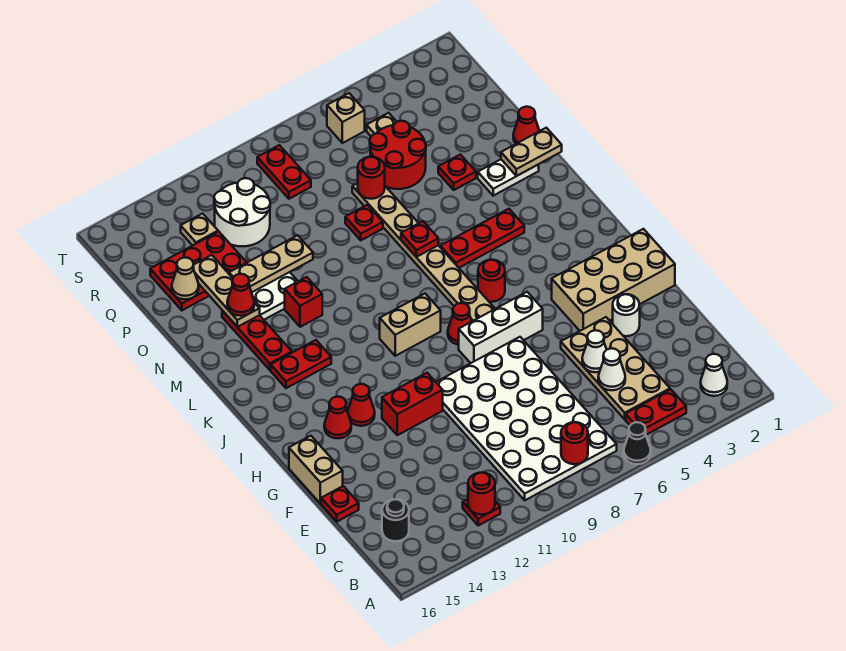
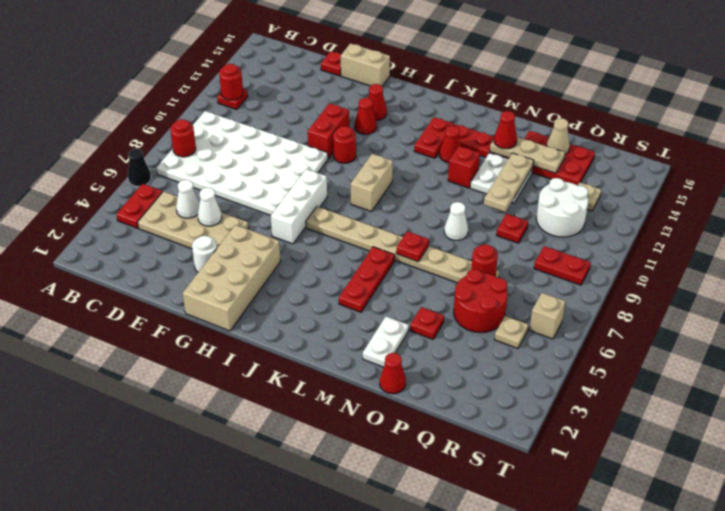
white 1x1 cone [701,354,727,396] -> white 1x1 cone moved to [444,202,468,241]
black 1x1 round brick [382,499,409,541] -> none
red 1x1 cone [448,303,472,345] -> red 1x1 cone moved to [440,126,461,163]
red 1x1 round brick [478,260,505,302] -> red 1x1 round brick moved to [333,126,356,163]
tan 1x2 plate [501,128,562,176] -> none
red 1x1 plate [345,205,383,240] -> red 1x1 plate moved to [497,214,528,243]
red 2x3 plate [150,232,247,310] -> red 2x3 plate turned to [525,131,595,185]

